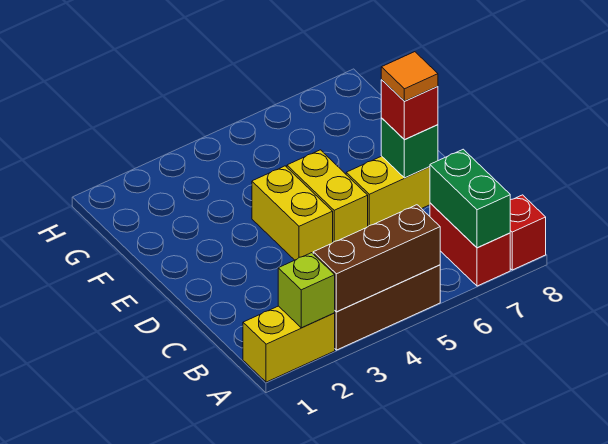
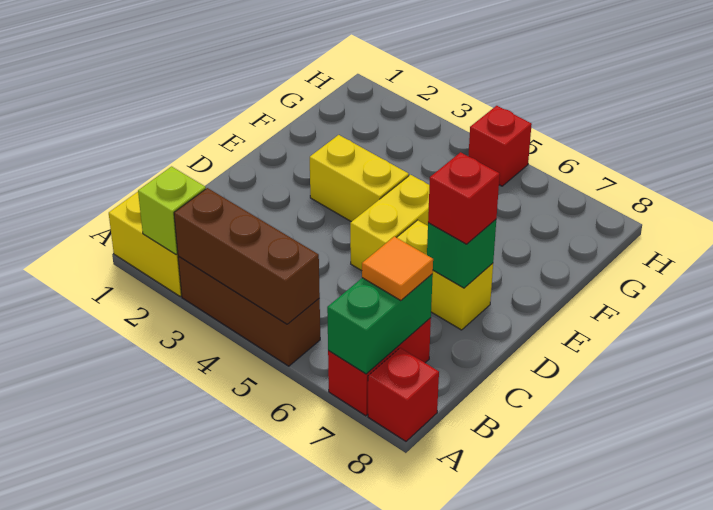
yellow 1x2 brick [252,166,333,260] -> yellow 1x2 brick turned to [310,135,409,222]
orange 1x1 tile [381,52,438,101] -> orange 1x1 tile moved to [362,236,433,301]
none -> red 1x1 brick [468,106,532,186]

